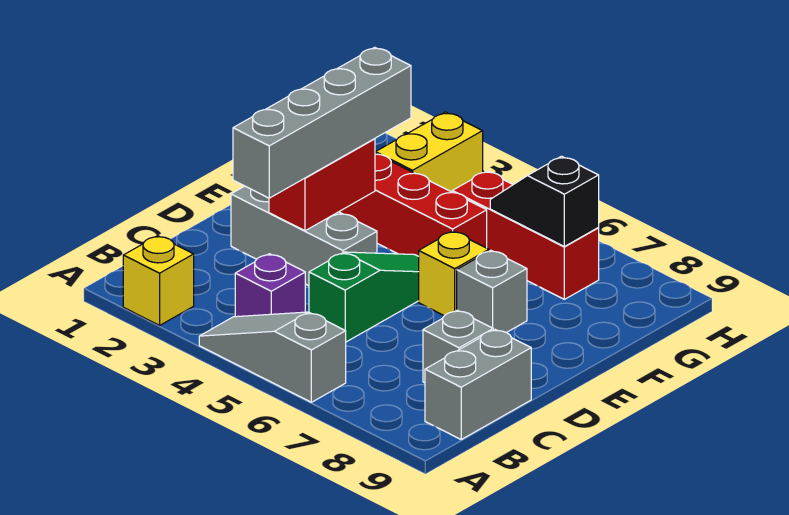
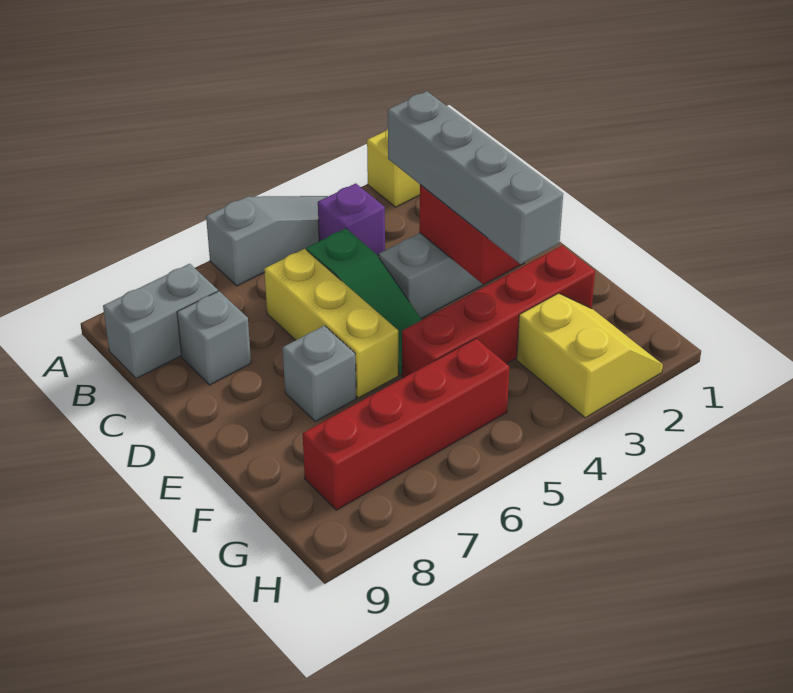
grey 1x2 brick [425,330,531,439] -> grey 1x2 brick turned to [103,264,218,378]
yellow 1x1 brick [419,231,489,316] -> yellow 1x3 brick [264,249,398,398]
red 1x3 brick [452,171,599,299] -> red 1x4 brick [303,339,509,510]
black 1x2 slope [490,156,599,246] -> none

